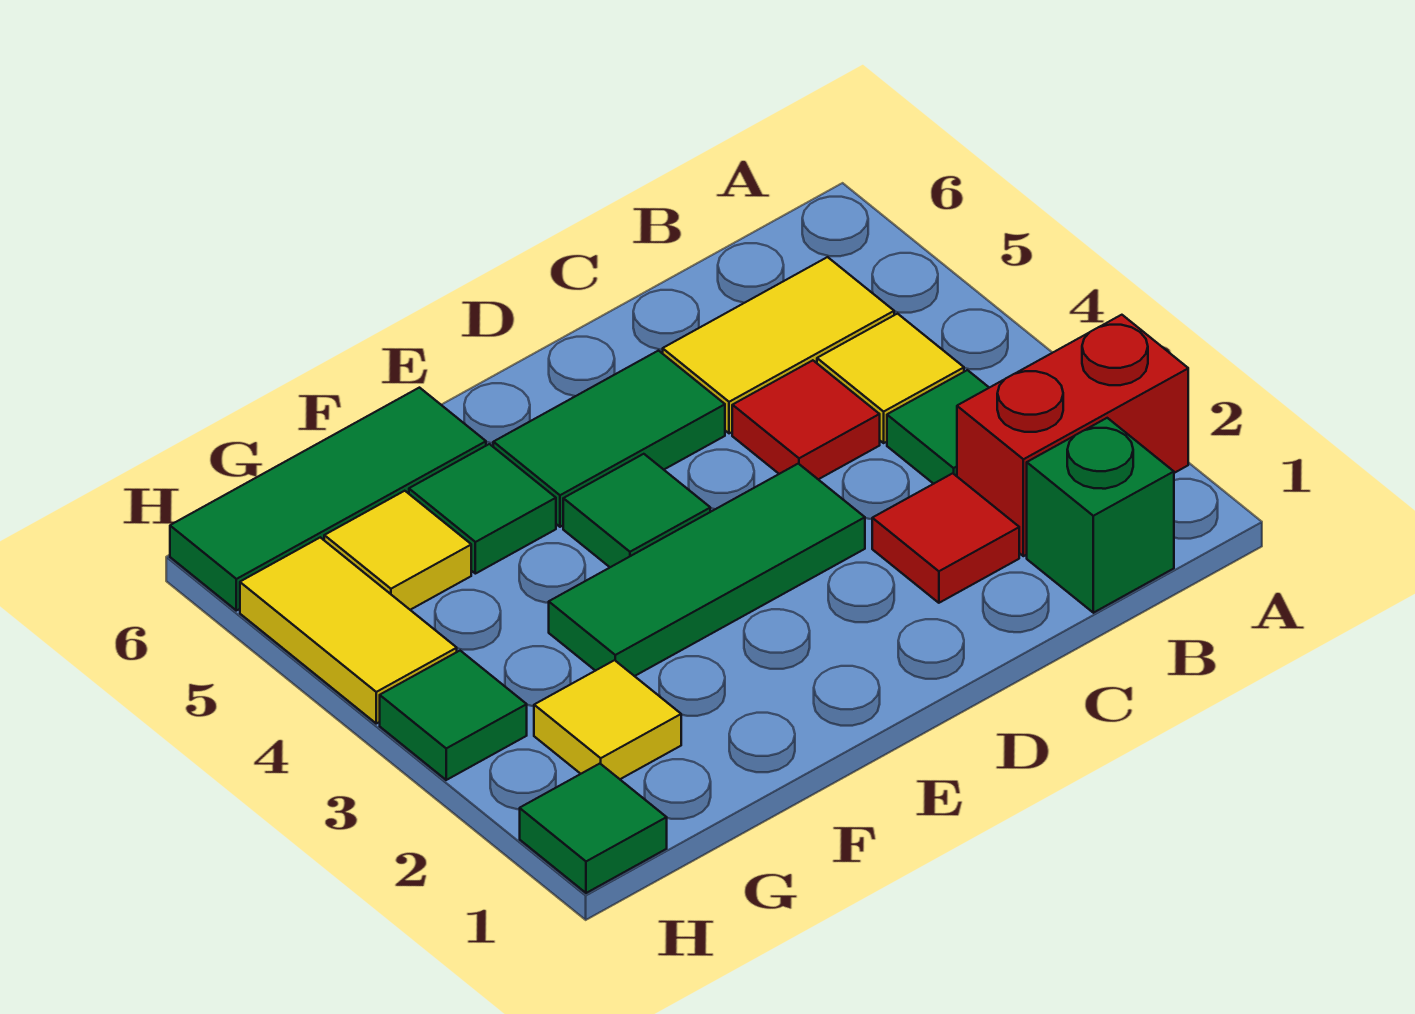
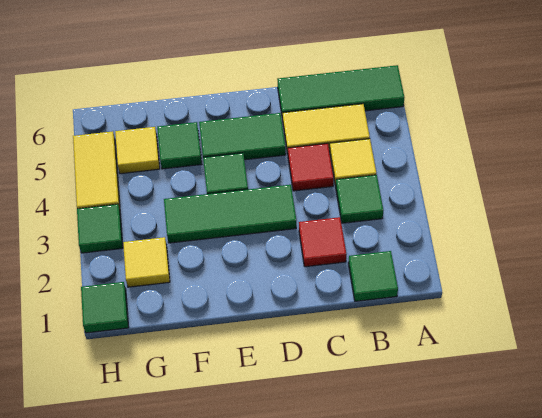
red 1x2 brick [957,315,1188,556] -> none
green 1x1 brick [1027,418,1174,613] -> green 1x1 tile [348,251,398,301]
green 1x3 tile [170,388,486,611] -> green 1x3 tile moved to [277,65,404,120]

